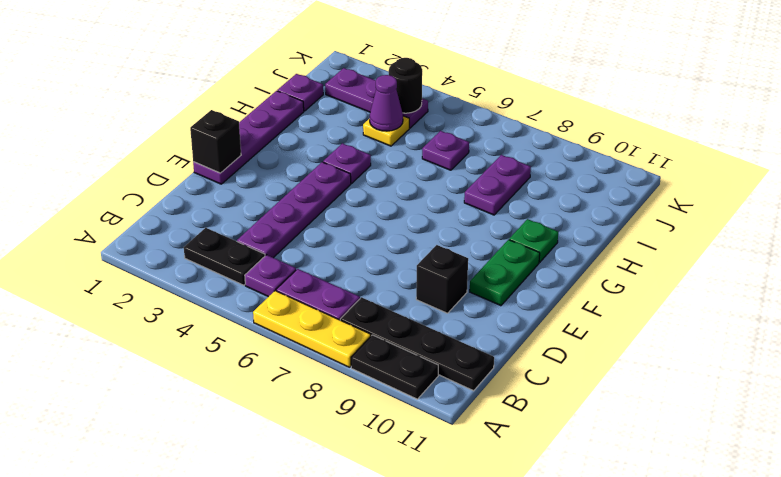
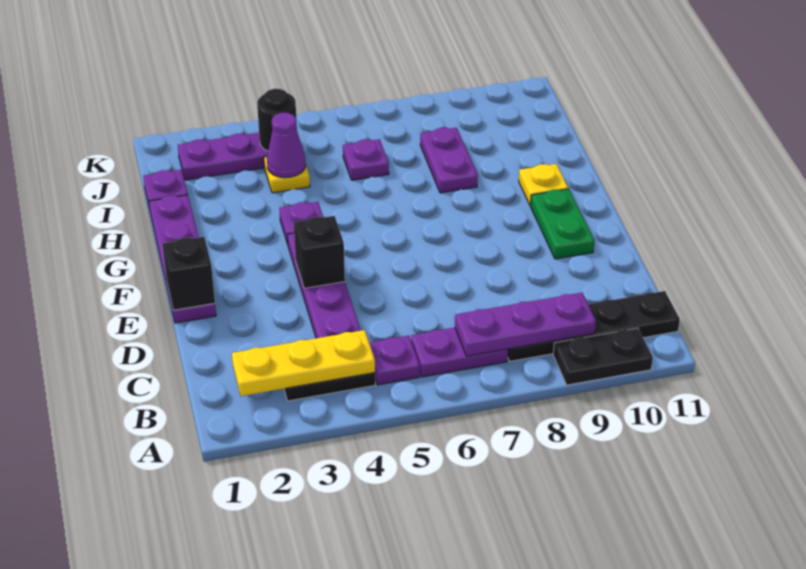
yellow 1x3 plate [253,291,371,367] -> yellow 1x3 plate moved to [232,330,375,396]
none -> purple 1x3 plate [455,292,596,356]
black 1x1 brick [416,245,468,313] -> black 1x1 brick moved to [294,216,345,288]
green 1x1 plate [509,219,558,262] -> yellow 1x1 plate [519,164,568,206]

